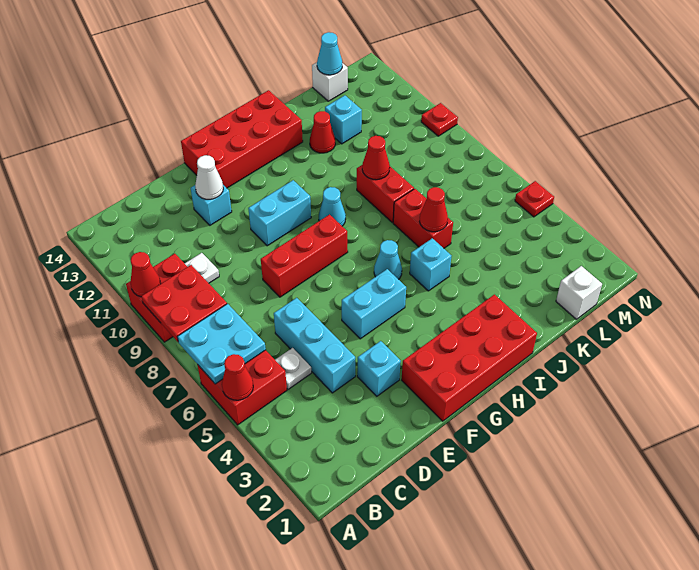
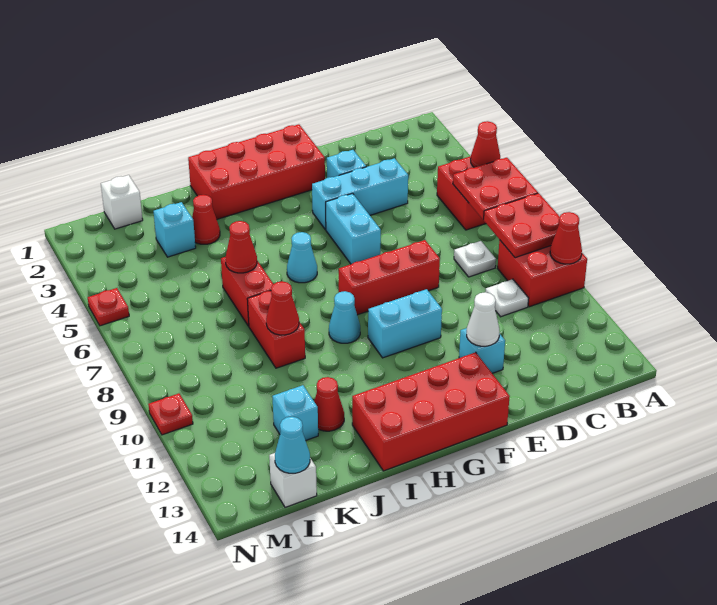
cyan 2x2 plate [177,304,266,384] -> red 2x2 plate [453,158,538,219]
white 1x1 plate [275,348,311,389] -> white 1x1 plate moved to [454,241,496,277]
cyan 1x3 brick [274,298,355,393] -> cyan 1x3 brick turned to [312,158,408,230]
cyan 1x2 brick [342,269,406,339] -> cyan 1x2 brick turned to [326,194,381,264]
cyan 1x1 brick [410,238,451,291] -> cyan 1x1 brick moved to [153,202,196,257]
none -> red 1x1 cone [192,195,220,244]

